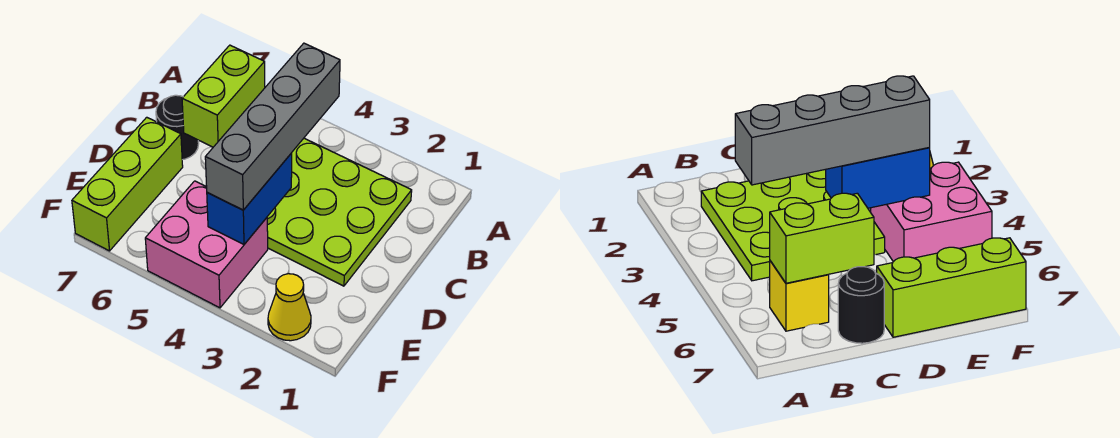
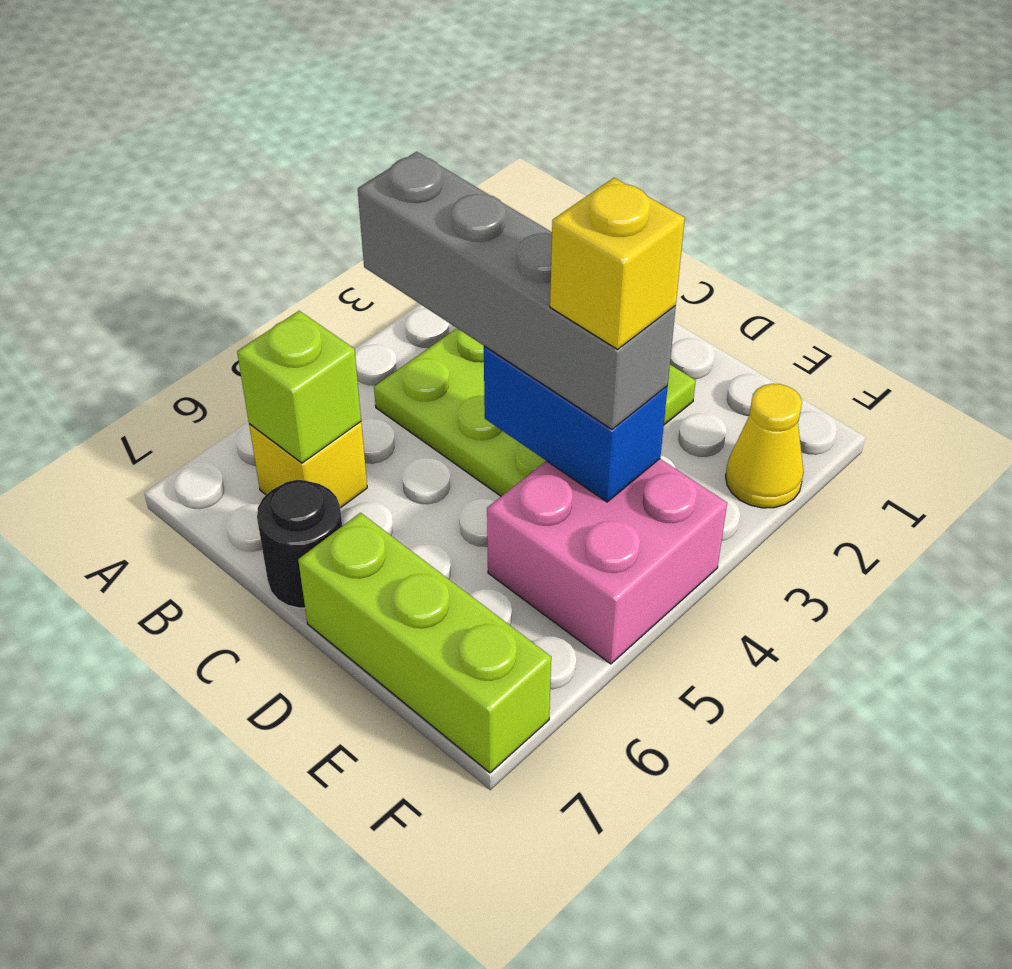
lime 1x2 brick [182,45,265,147] -> lime 1x1 brick [237,311,361,463]
none -> yellow 1x1 brick [550,178,685,349]

